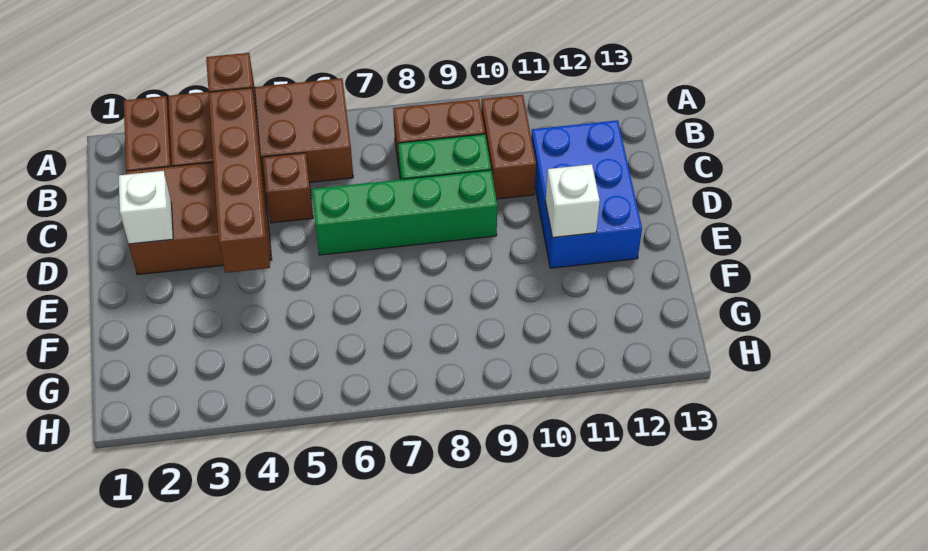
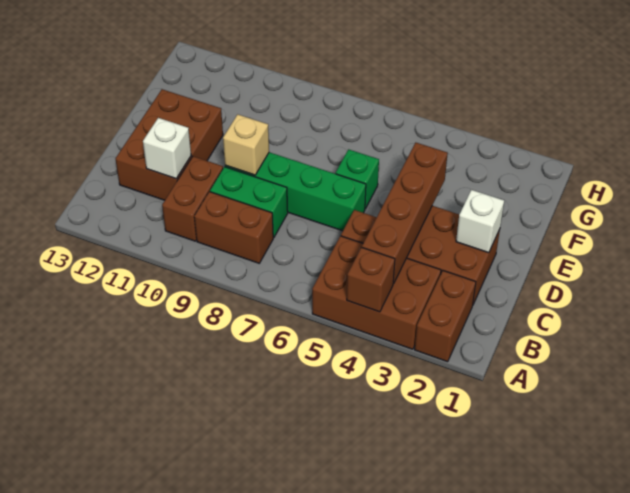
brown 2x4 brick [168,78,353,183] -> brown 2x3 brick [312,236,441,349]
blue 2x3 brick [531,120,642,268] -> brown 2x3 brick [116,89,223,200]
none -> tan 1x1 brick [223,114,269,175]
none -> green 1x1 brick [336,149,379,209]
white 1x1 brick [546,164,600,238] -> white 1x1 brick moved to [143,118,191,179]

